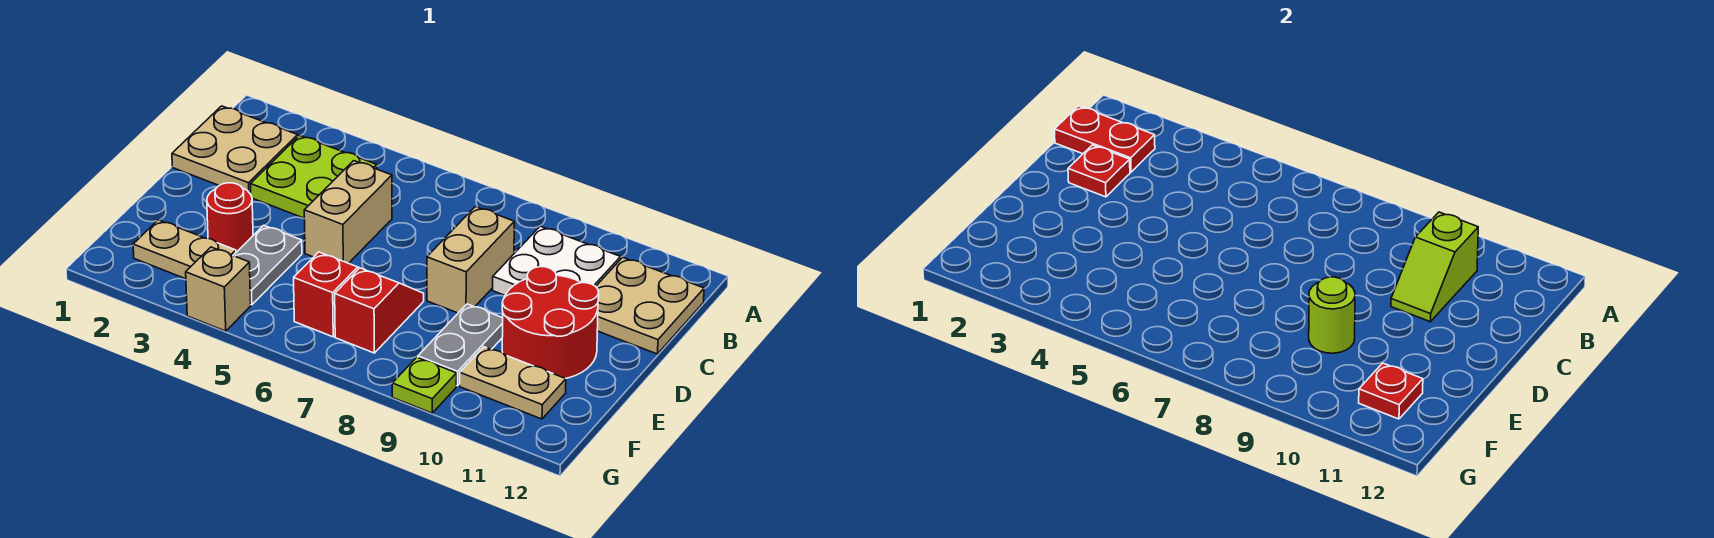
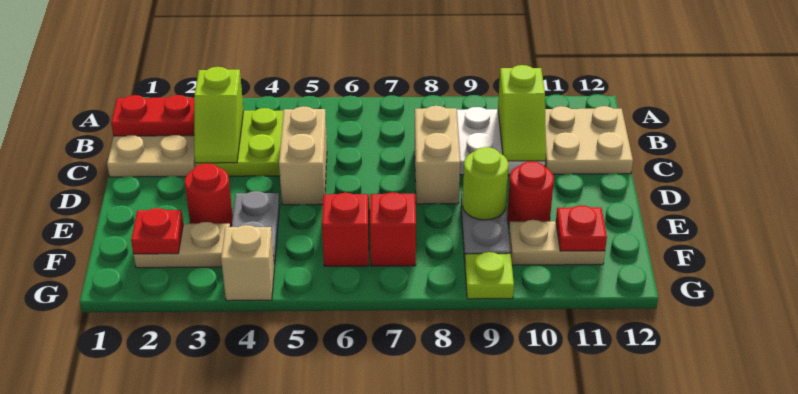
none -> lime 1x2 slope [194,67,244,163]
red 1x1 plate [1068,145,1130,197] -> red 1x1 plate moved to [131,208,183,254]
red 2x2 round brick [502,267,599,379] -> red 1x1 round brick [507,161,554,224]

